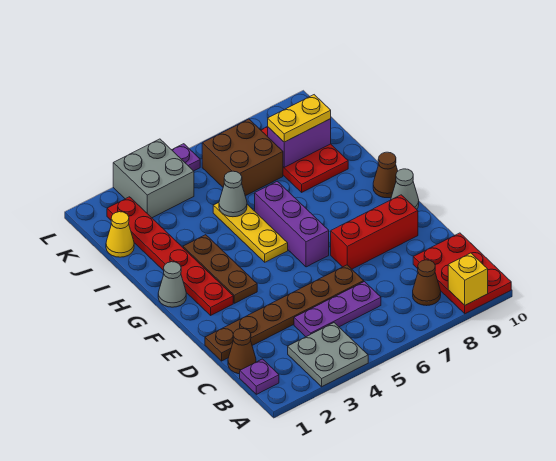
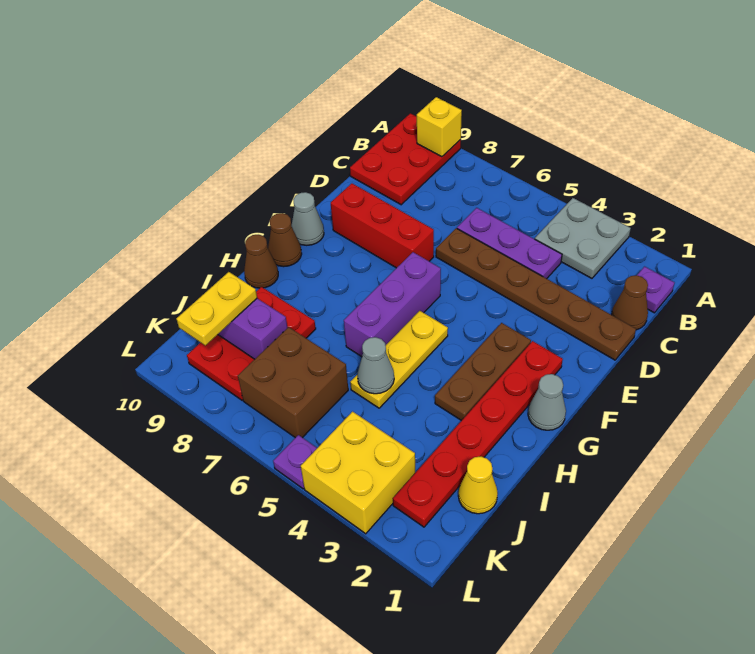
brown 1x1 cone [413,260,441,306] -> brown 1x1 cone moved to [244,235,278,288]
yellow 1x2 plate [268,95,331,142] -> yellow 1x2 plate turned to [176,272,257,345]
grey 2x2 brick [113,139,194,218] -> yellow 2x2 brick [301,412,415,534]

